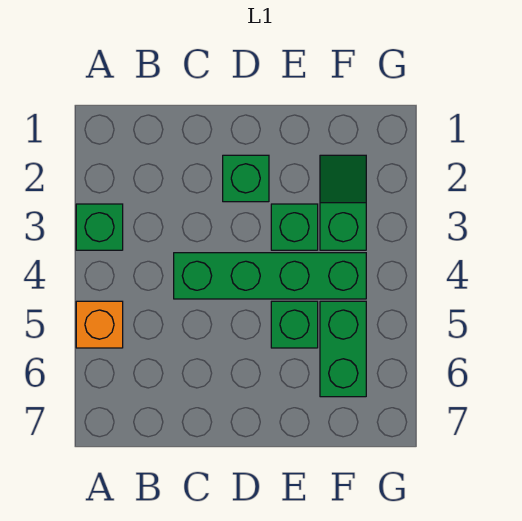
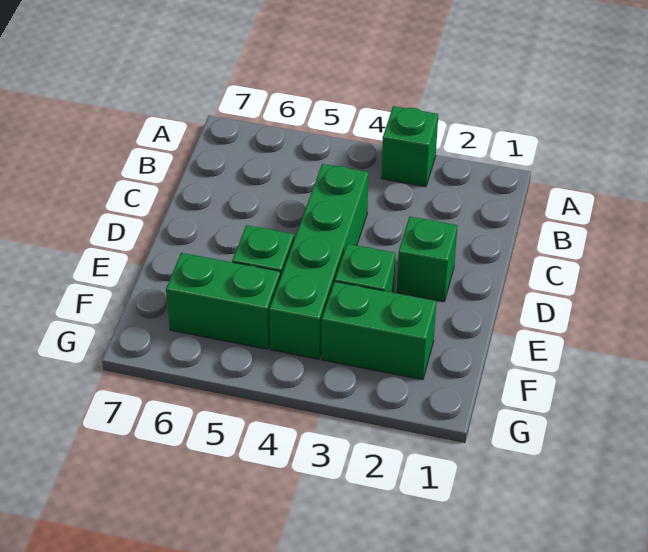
orange 1x1 brick [76,301,123,348] -> none
green 1x2 slope [320,155,366,250] -> green 1x2 brick [322,282,436,380]

